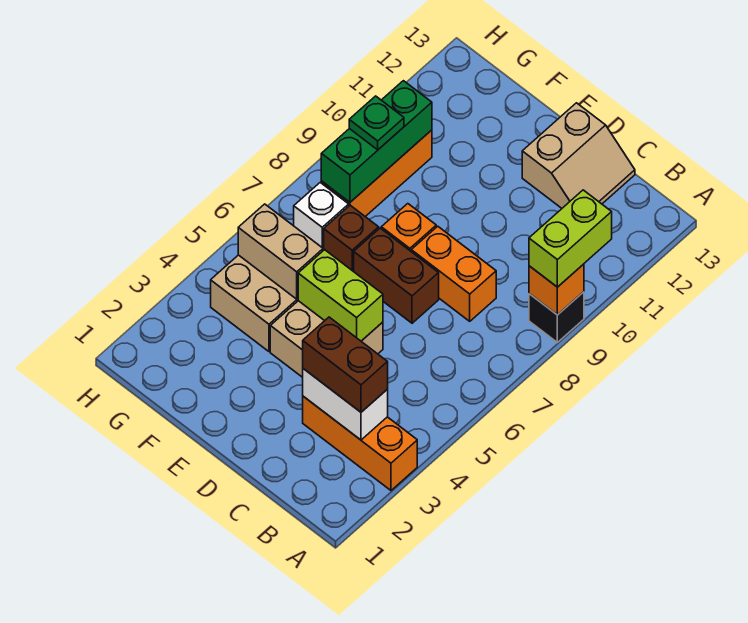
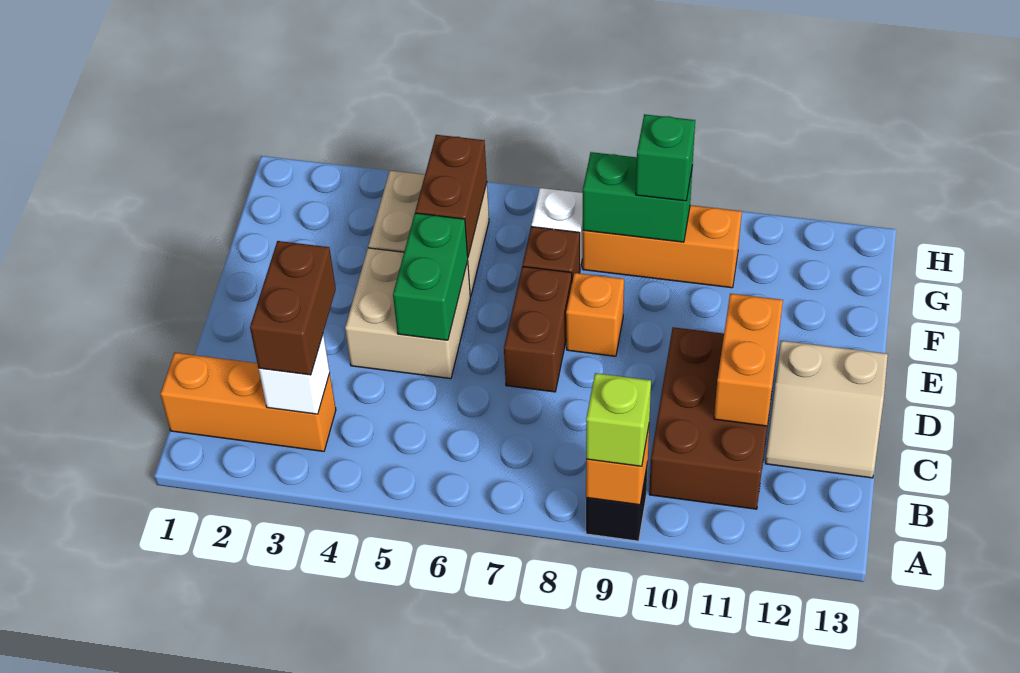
orange 1x3 brick [303,396,417,490] -> orange 1x3 brick turned to [160,353,336,451]
lime 1x2 brick [529,190,612,287] -> lime 1x1 brick [586,373,651,466]
white 1x2 brick [303,369,388,440] -> white 1x1 brick [259,334,330,414]
none -> brown 2x3 brick [649,327,776,509]
orange 1x2 brick [411,226,496,321] -> orange 1x2 brick moved to [714,293,783,426]
lime 1x2 brick [298,250,383,341] -> green 1x2 brick [393,213,468,340]
tan 1x2 brick [238,204,323,299] -> brown 1x2 brick [415,135,487,257]
green 1x3 brick [321,81,432,202] -> green 1x2 brick [583,152,693,242]
green 1x1 plate [349,96,404,150] -> green 1x1 brick [636,114,695,201]

